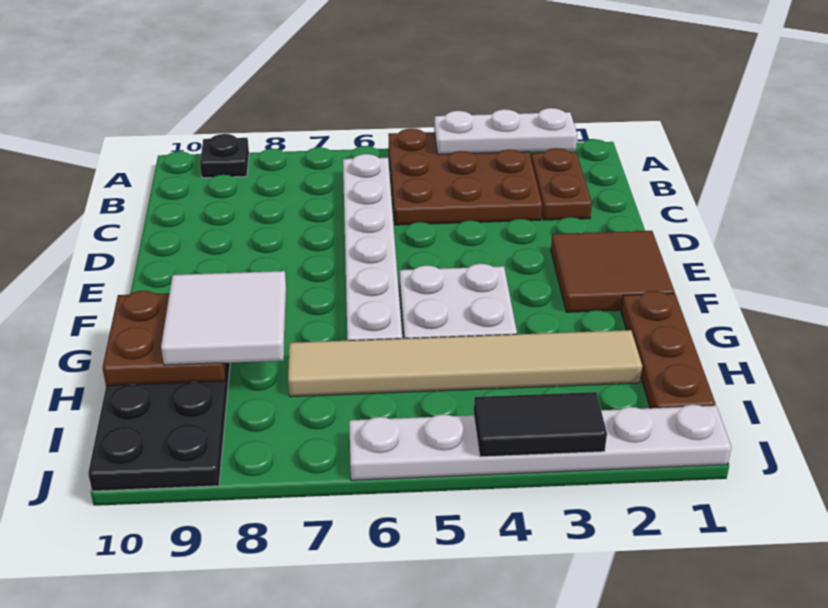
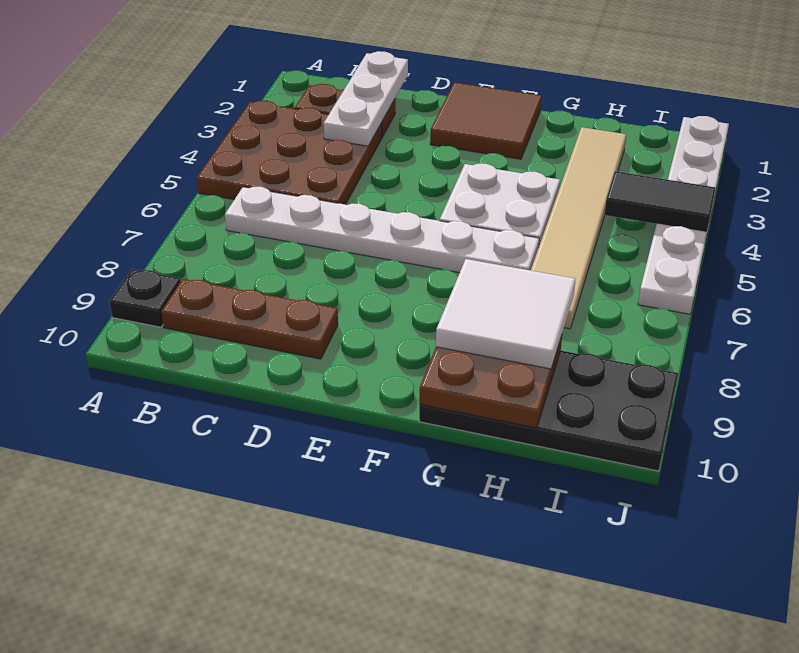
white 1x3 plate [434,108,577,154] -> white 1x3 plate moved to [324,51,408,146]
brown 1x3 plate [621,291,716,408] -> brown 1x3 plate moved to [161,279,338,359]
black 1x2 tile [474,392,607,457] -> black 1x2 tile turned to [604,171,716,232]

